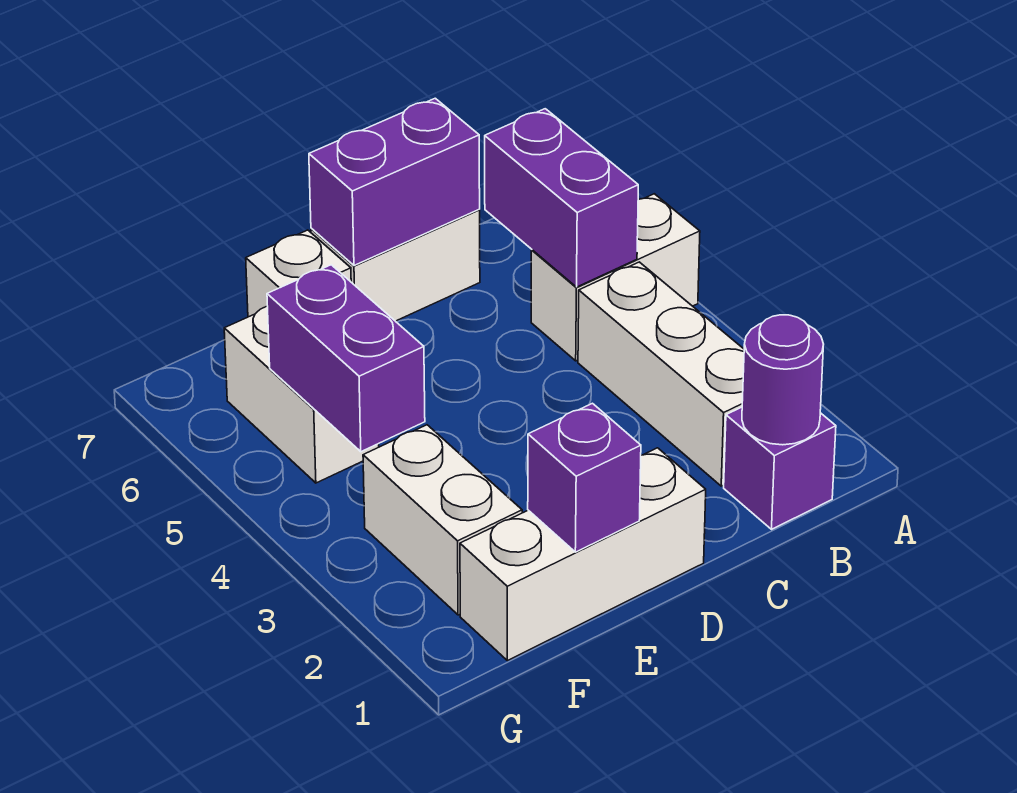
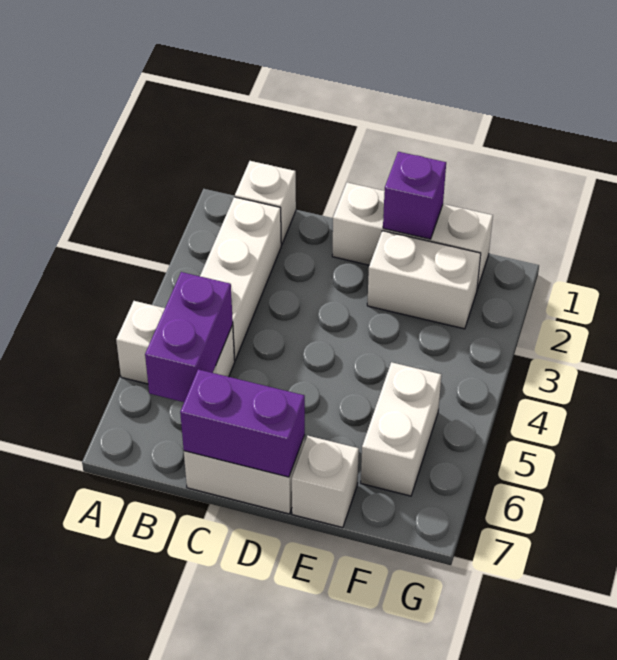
purple 1x1 brick [724,407,836,529] -> white 1x1 brick [235,161,296,245]
purple 1x1 round brick [742,315,824,445] -> none
white 1x2 brick [363,425,522,615] -> white 1x2 brick turned to [367,231,481,329]
purple 1x2 brick [267,265,425,452] -> none

